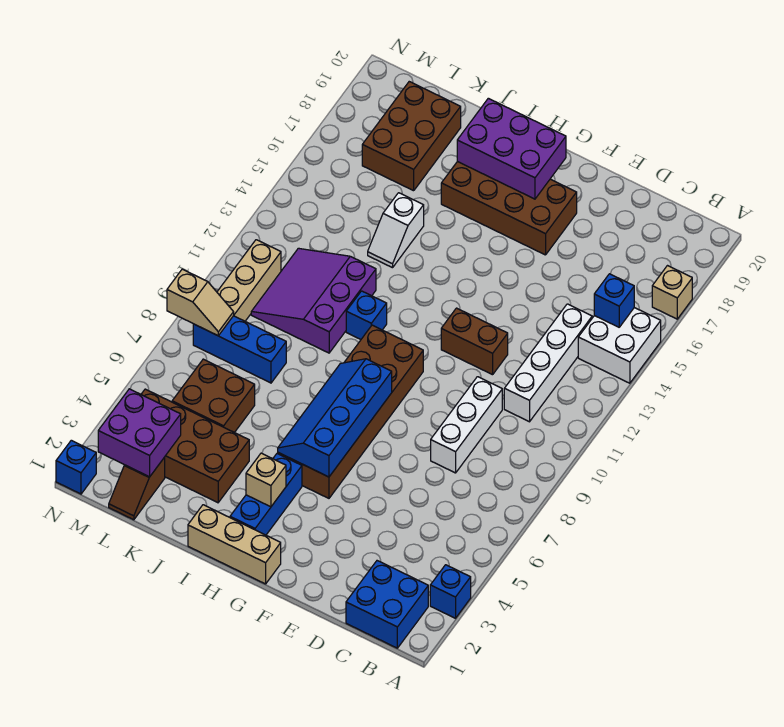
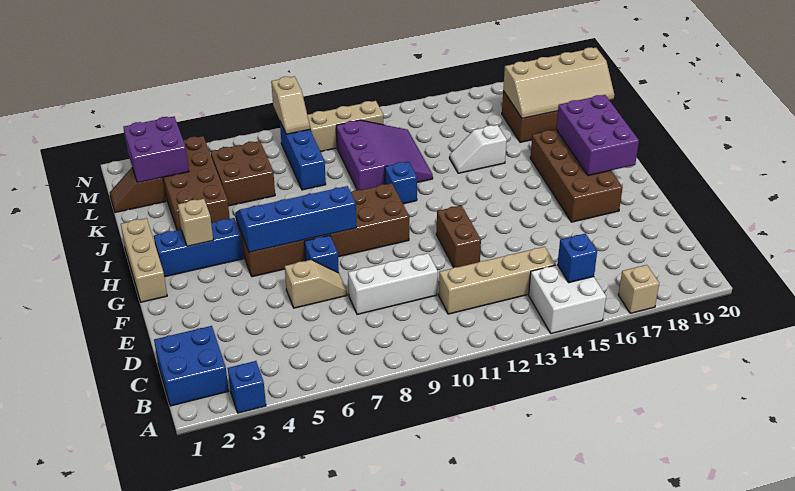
white 1x4 brick [504,304,592,422] -> tan 1x4 brick [439,247,556,314]
none -> tan 1x2 slope [285,260,347,308]
purple 3x3 slope [251,248,376,353] -> purple 3x3 slope turned to [336,120,433,190]
none -> tan 2x4 slope [503,47,614,118]
blue 1x1 brick [56,440,96,494] -> blue 1x1 brick moved to [304,235,339,273]

